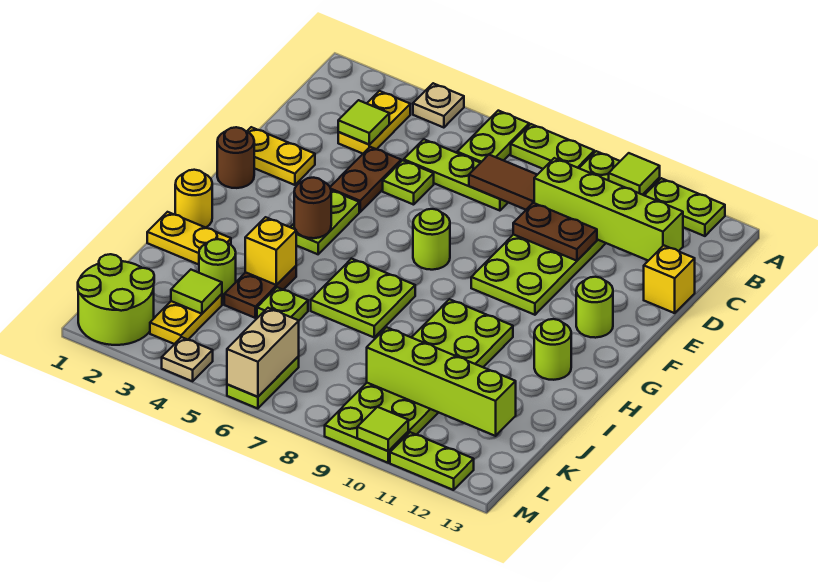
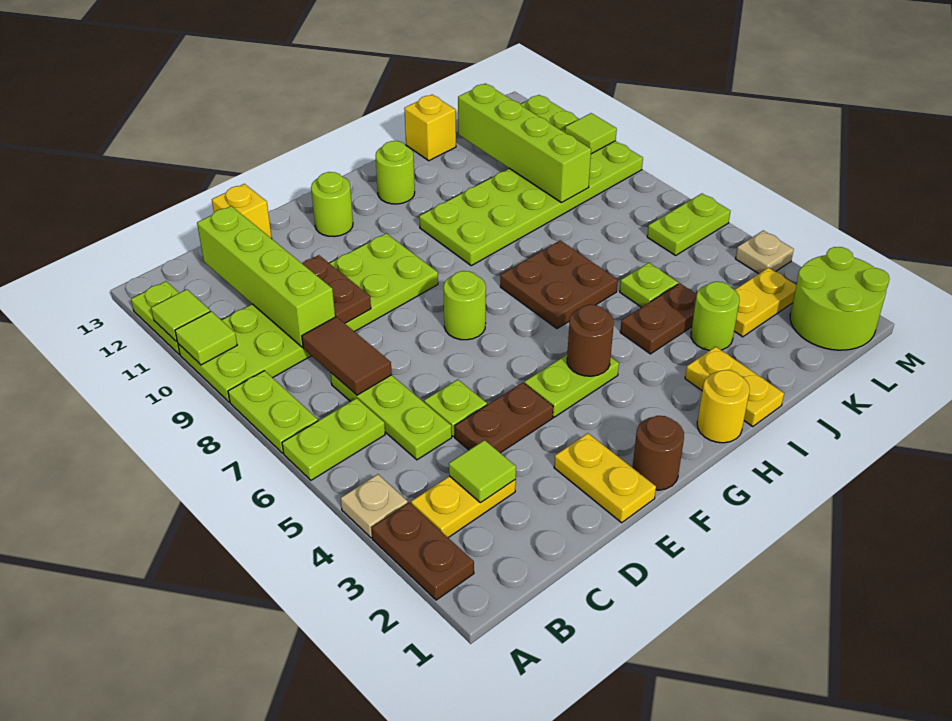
none -> brown 1x2 plate [372,503,474,600]
lime 2x2 plate [311,259,415,337] -> brown 2x2 plate [500,241,618,329]
yellow 1x1 brick [245,217,296,285] -> yellow 1x1 brick moved to [404,95,456,161]
lime 1x1 tile [171,270,222,314] -> lime 1x1 tile moved to [151,289,210,342]
tan 1x2 brick [227,308,299,397] -> none

